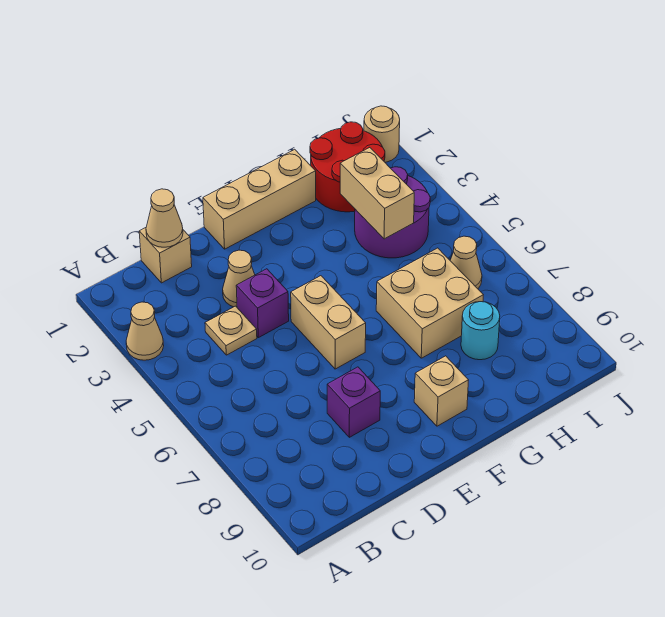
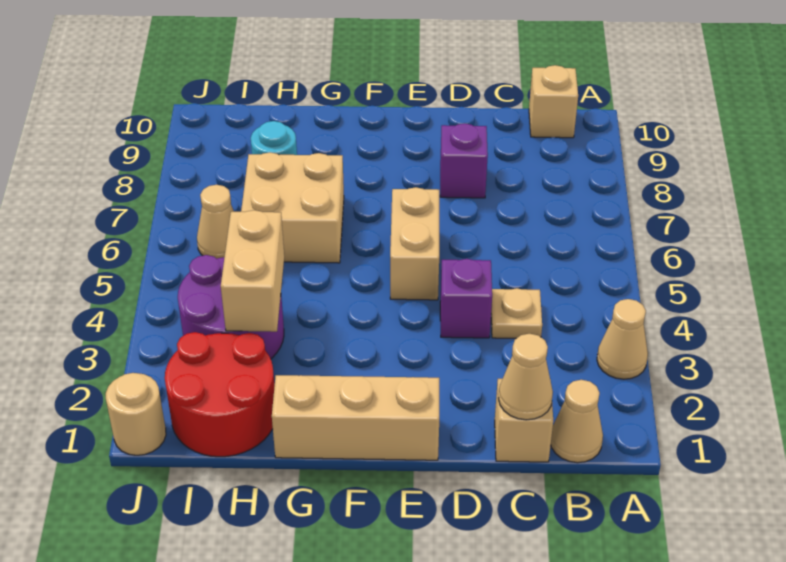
tan 1x1 cone [223,250,255,307] -> tan 1x1 cone moved to [551,380,603,463]
tan 1x1 brick [414,356,469,426] -> tan 1x1 brick moved to [529,65,578,138]

